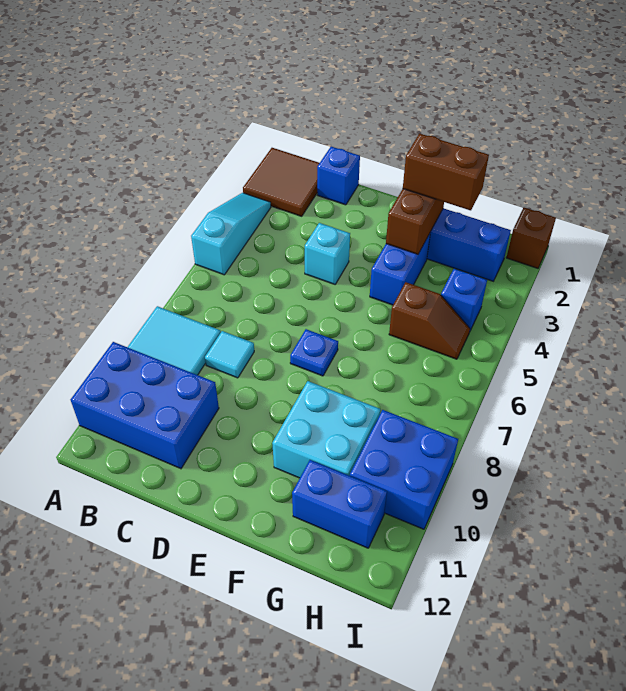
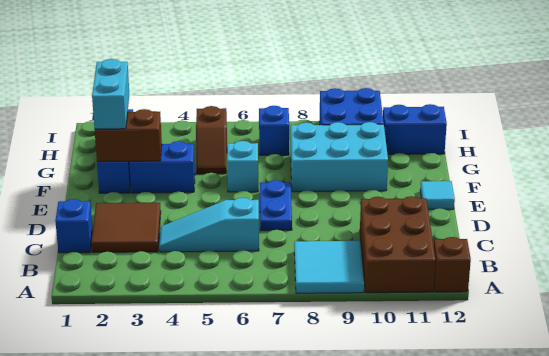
brown 2x2 tile [243,148,319,216] -> brown 2x2 tile moved to [91,203,161,252]
cyan 1x3 slope [191,193,271,275] -> cyan 1x3 slope moved to [159,198,259,252]
blue 2x3 brick [70,342,219,469] -> brown 2x3 brick [360,196,436,293]
cyan 1x1 tile [205,331,254,378] -> cyan 1x1 tile moved to [420,181,455,209]
cyan 1x1 brick [305,223,350,284] -> cyan 1x1 brick moved to [227,141,258,192]
blue 1x1 plate [290,329,338,376] -> blue 1x2 plate [260,180,292,231]
brown 1x2 brick [403,134,489,210] -> cyan 1x2 brick [92,59,129,129]
cyan 2x2 brick [272,381,380,478] -> cyan 2x3 brick [291,122,388,192]
brown 1x2 slope [389,282,470,359] -> brown 1x2 slope turned to [196,106,227,174]
blue 1x2 brick [292,460,387,548] -> blue 1x2 brick turned to [383,104,447,154]
blue 1x1 brick [441,268,487,331] -> blue 1x1 brick moved to [259,106,289,155]
brown 1x1 brick [506,208,556,268] -> brown 1x1 brick moved to [434,237,471,292]

